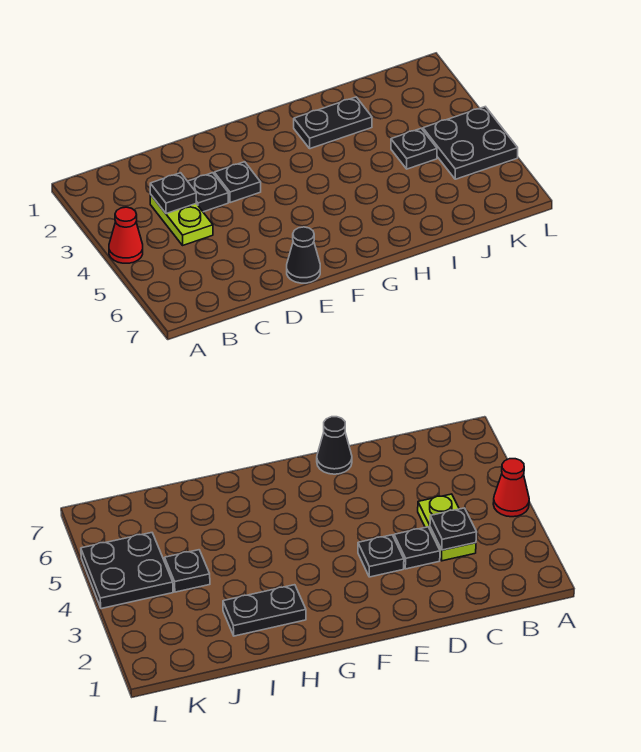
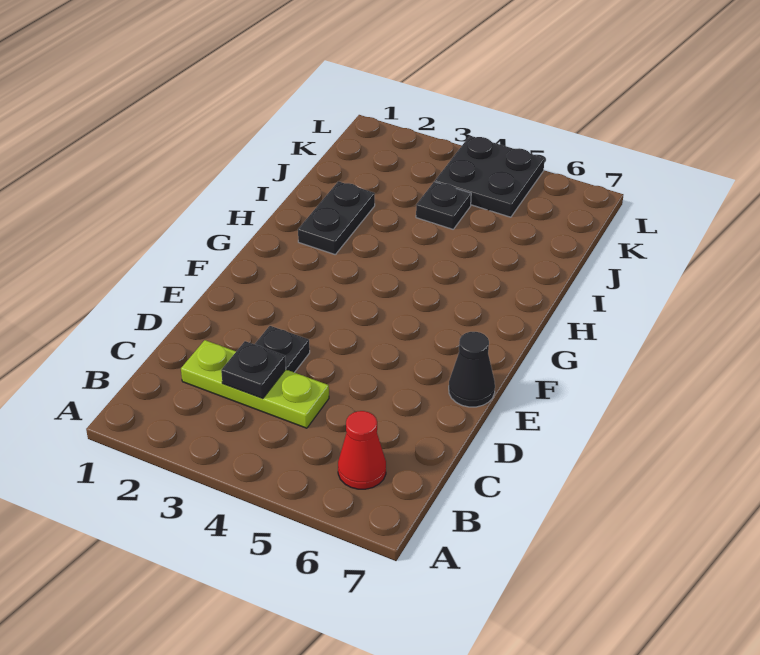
red 1x1 cone [109,207,143,263] -> red 1x1 cone moved to [338,411,386,489]
lime 1x2 plate [150,194,213,245] -> lime 1x3 plate [181,340,329,428]
black 1x1 plate [214,162,261,203] -> none

